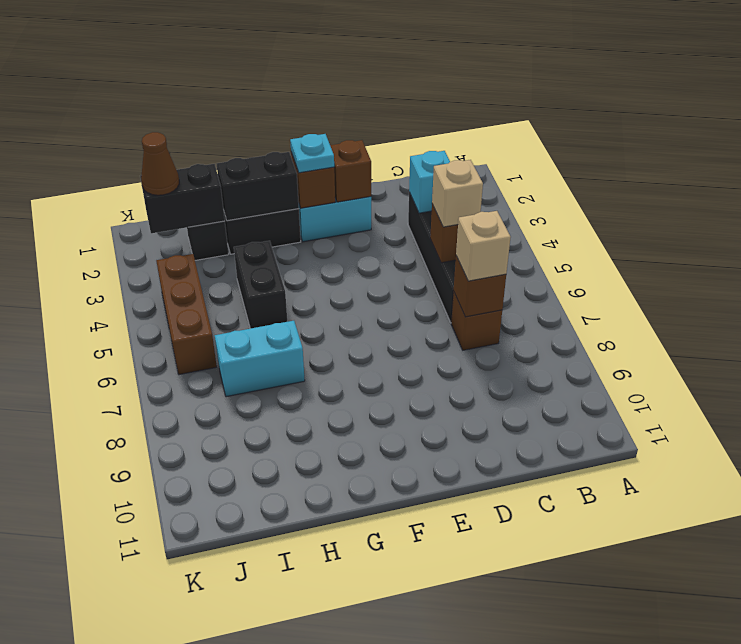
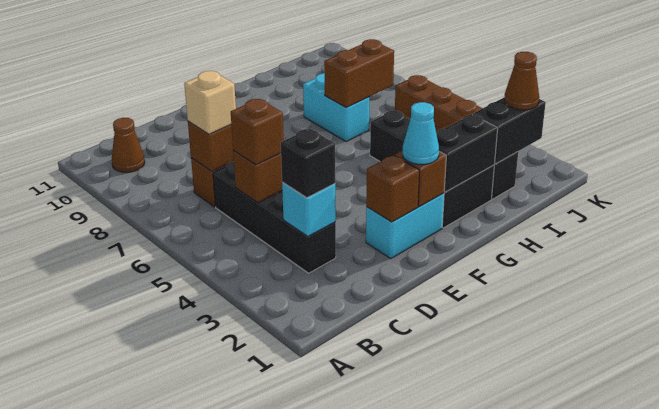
none -> brown 1x1 cone [112,118,145,172]
none -> black 1x1 brick [281,129,335,198]
tan 1x1 brick [432,160,483,227] -> brown 1x1 brick [231,99,284,165]
cyan 1x1 plate [290,134,334,173] -> cyan 1x1 cone [403,102,439,164]
cyan 1x2 brick [215,321,305,397] -> cyan 1x2 brick turned to [303,73,369,141]
none -> brown 1x2 brick [324,39,394,107]

